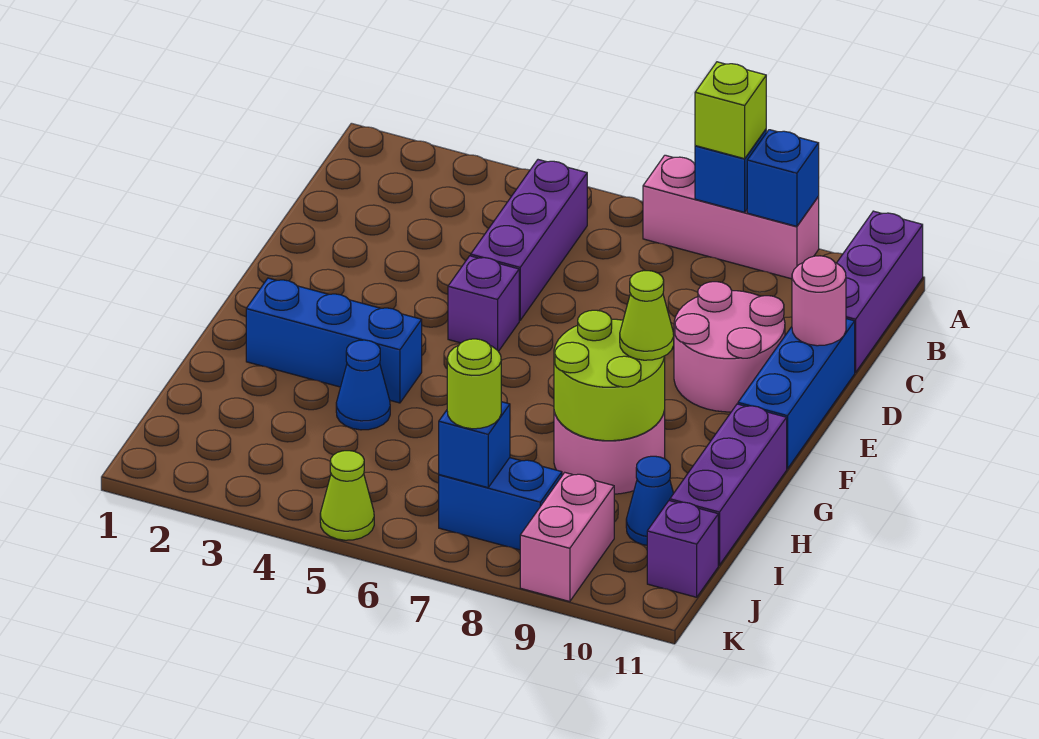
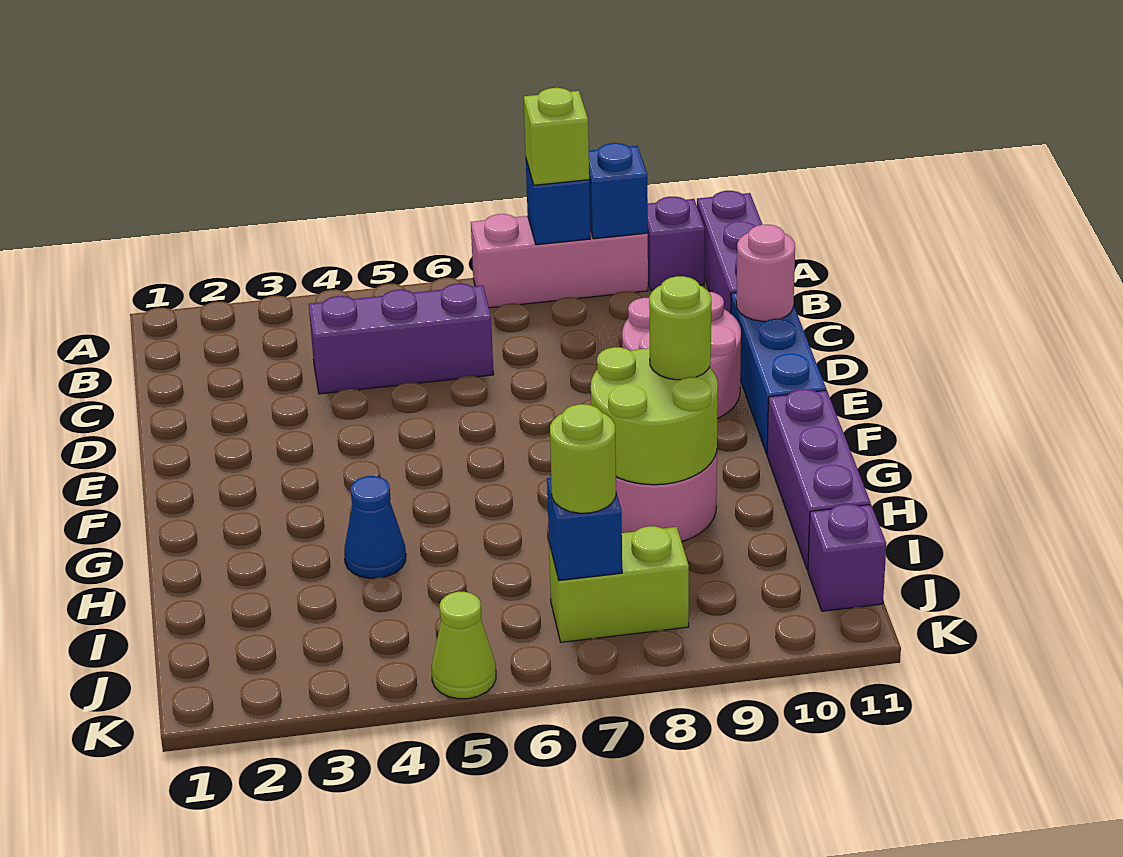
purple 1x3 brick [471,160,587,320] -> purple 1x3 brick turned to [309,284,494,394]
purple 1x1 brick [448,256,519,352] -> purple 1x1 brick moved to [647,197,705,291]
blue 1x3 brick [246,278,422,403] -> none
lime 1x1 cone [620,271,674,360] -> lime 1x1 round brick [649,276,711,380]
blue 1x1 cone [626,456,674,545] -> none
blue 1x2 brick [439,458,562,550] -> lime 1x2 brick [549,526,689,642]
pink 1x2 brick [520,473,614,602] -> none

